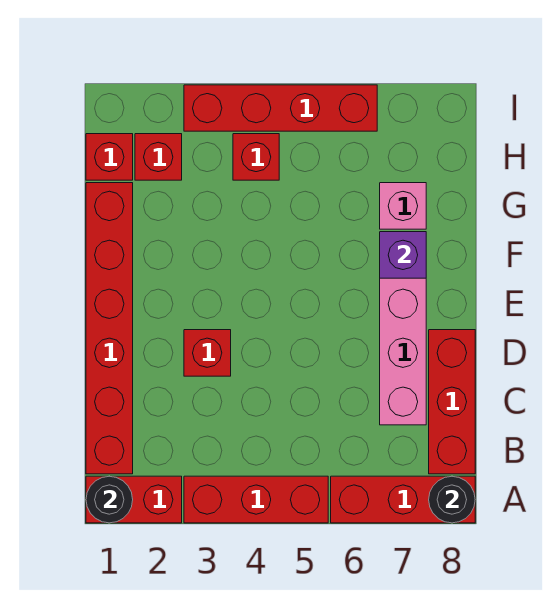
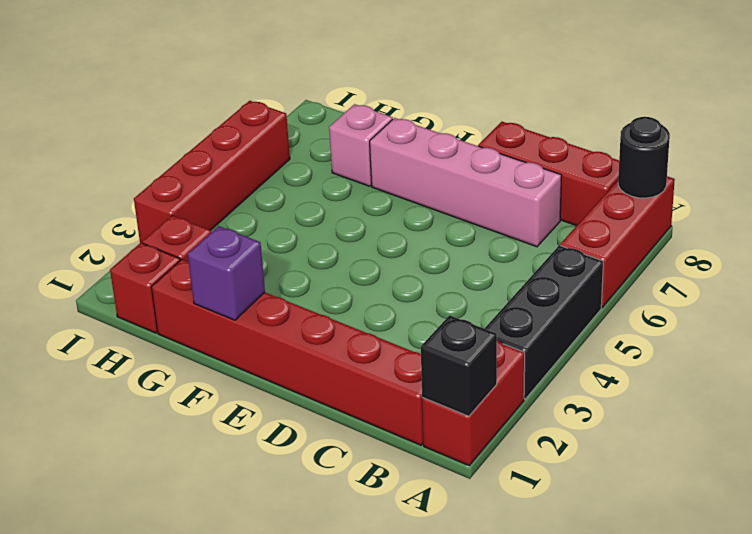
black 1x1 round brick [86,476,133,523] -> black 1x1 brick [421,315,497,416]
red 1x3 brick [184,476,328,523] -> black 1x3 brick [484,245,603,399]
red 1x1 brick [184,330,231,376] -> none
purple 1x1 brick [380,232,426,278] -> purple 1x1 brick moved to [188,226,265,320]
red 1x1 brick [233,134,279,180] -> none

